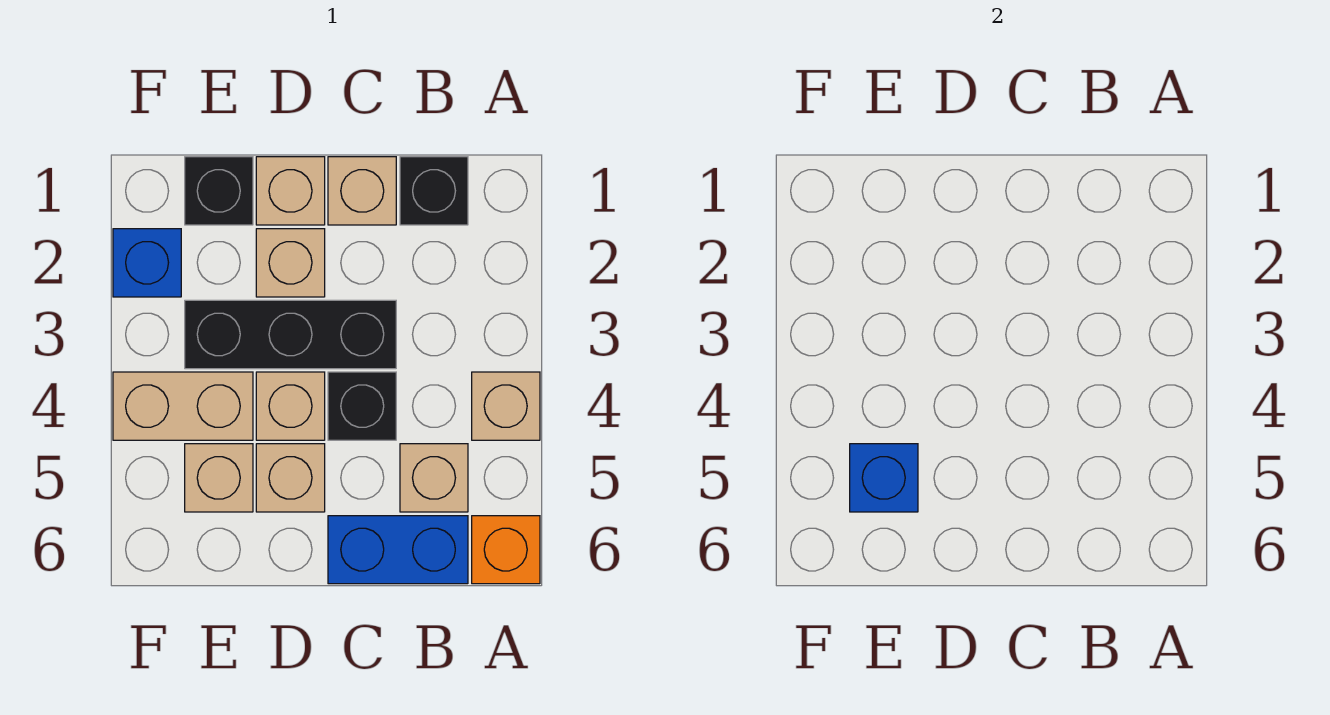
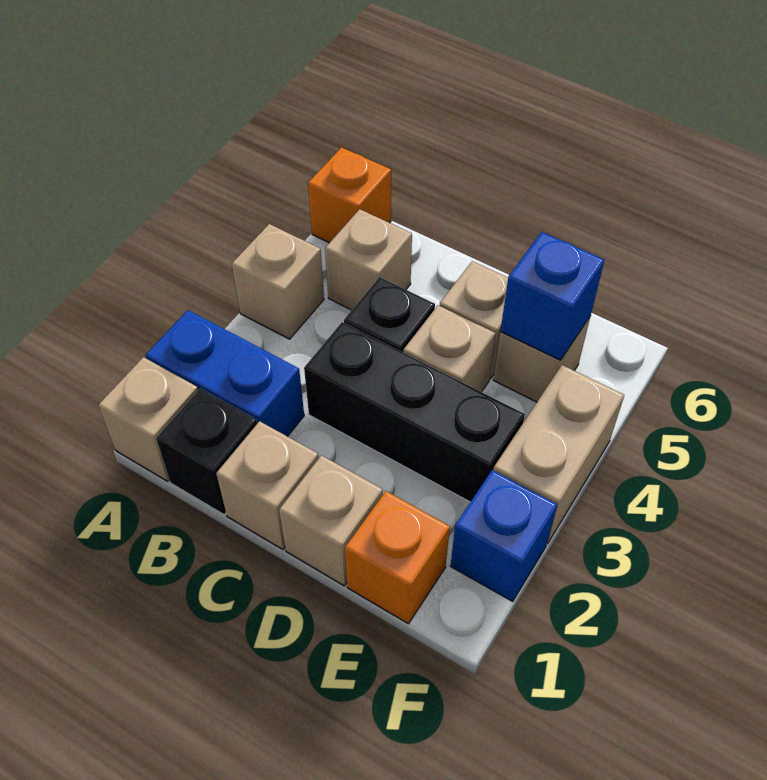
blue 1x2 brick [328,516,468,584] -> blue 1x2 brick moved to [146,310,304,437]
tan 1x1 brick [256,229,325,297] -> tan 1x1 brick moved to [98,357,198,481]
black 1x1 brick [185,157,253,225] -> orange 1x1 brick [345,491,450,624]
tan 1x2 brick [113,372,253,440] -> tan 1x2 brick turned to [493,365,624,544]

